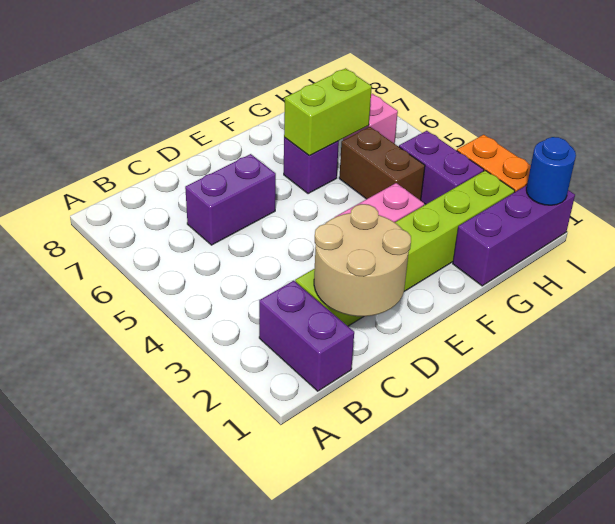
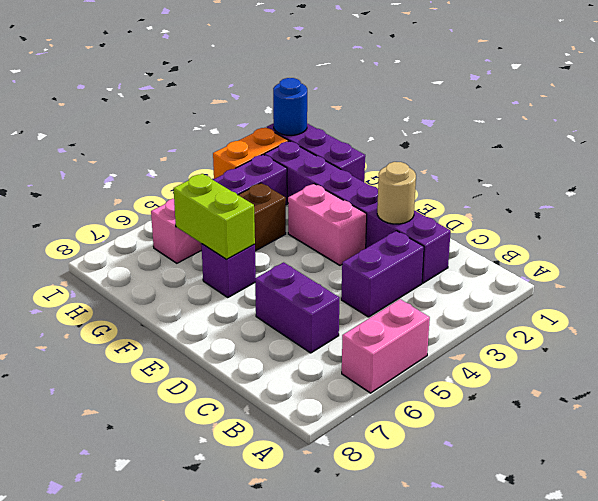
none -> pink 1x2 brick [342,299,430,393]
purple 1x2 brick [259,281,354,391] -> purple 1x2 brick moved to [341,231,424,317]
tan 2x2 round brick [314,204,411,316] -> tan 1x1 round brick [377,162,416,224]
lime 1x6 brick [295,170,515,326] -> purple 1x6 brick [264,141,451,283]

